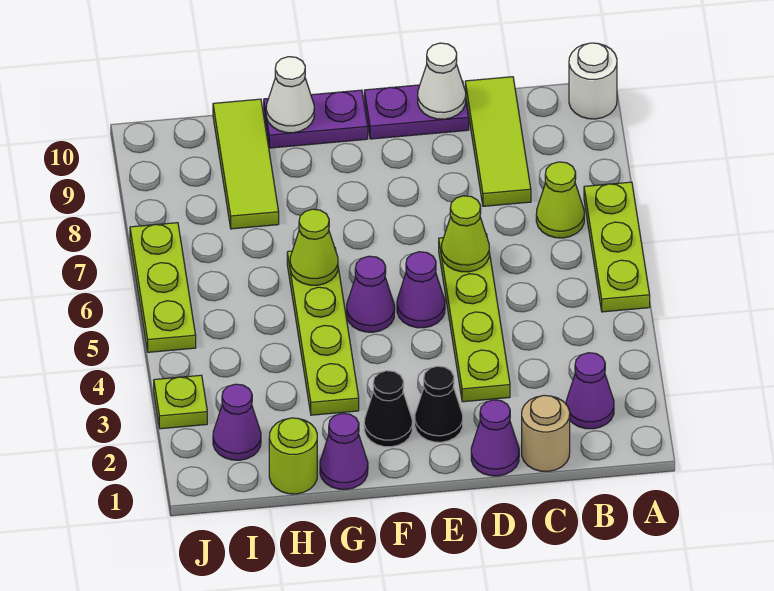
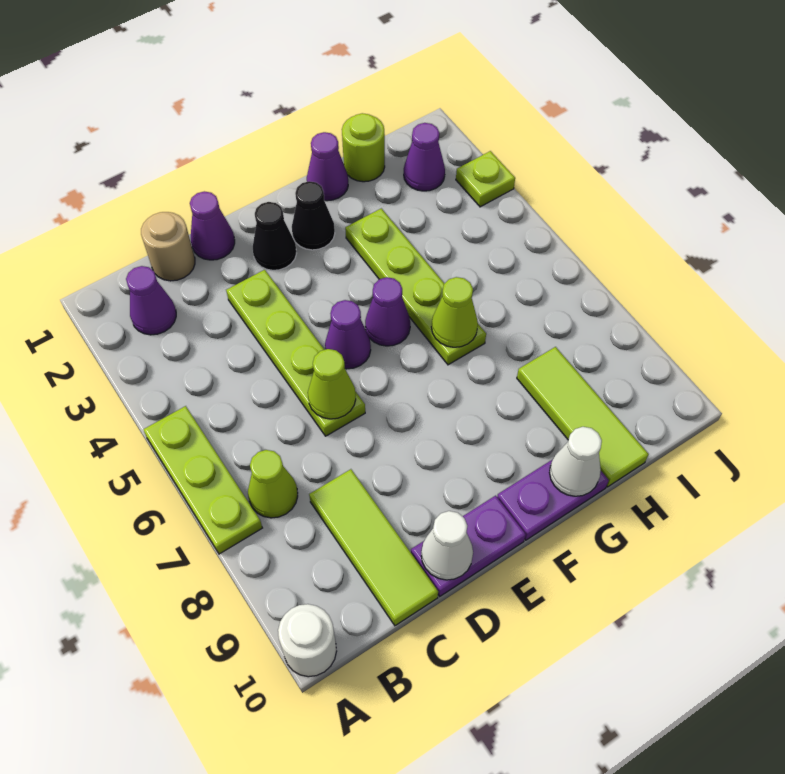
lime 1x3 plate [130,223,196,352] -> none

